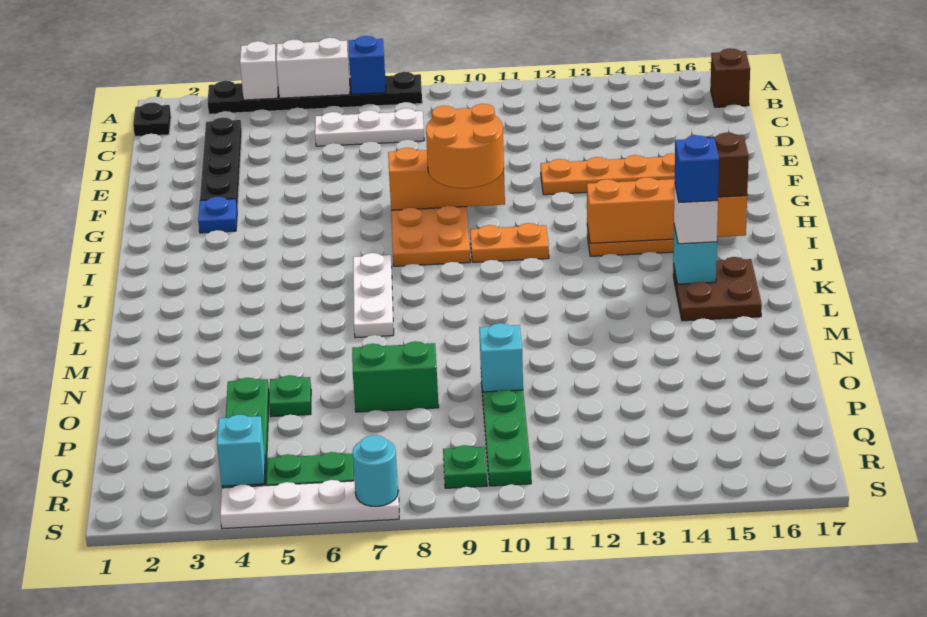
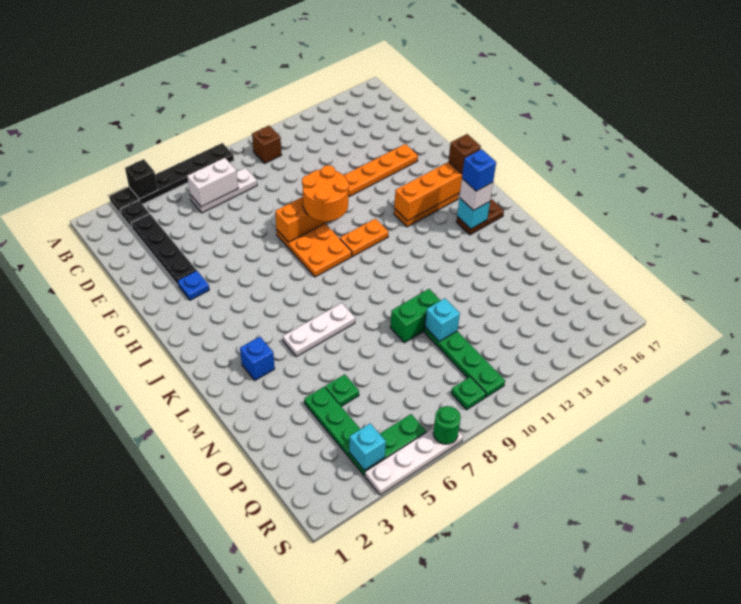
white 1x1 brick [240,41,278,100] -> black 1x1 brick [125,159,158,199]
white 1x2 brick [276,38,350,98] -> white 1x2 brick moved to [187,158,238,207]
blue 1x1 brick [349,36,386,95] -> blue 1x1 brick moved to [240,337,275,380]
black 1x1 plate [133,103,171,136] -> black 1x1 plate moved to [120,201,150,228]
brown 1x1 brick [711,48,750,107] -> brown 1x1 brick moved to [252,126,281,163]
white 1x3 plate [353,253,394,338] -> white 1x3 plate turned to [283,303,355,357]
brown 2x2 plate [673,257,762,321] -> brown 1x2 plate [456,199,504,235]
green 1x2 brick [352,341,439,412] -> green 1x2 brick moved to [390,289,441,343]
cyan 1x1 round brick [352,435,398,506] -> green 1x1 round brick [433,406,461,444]

